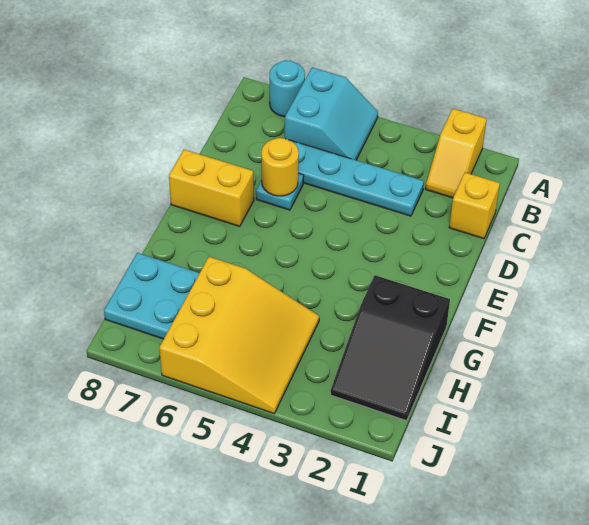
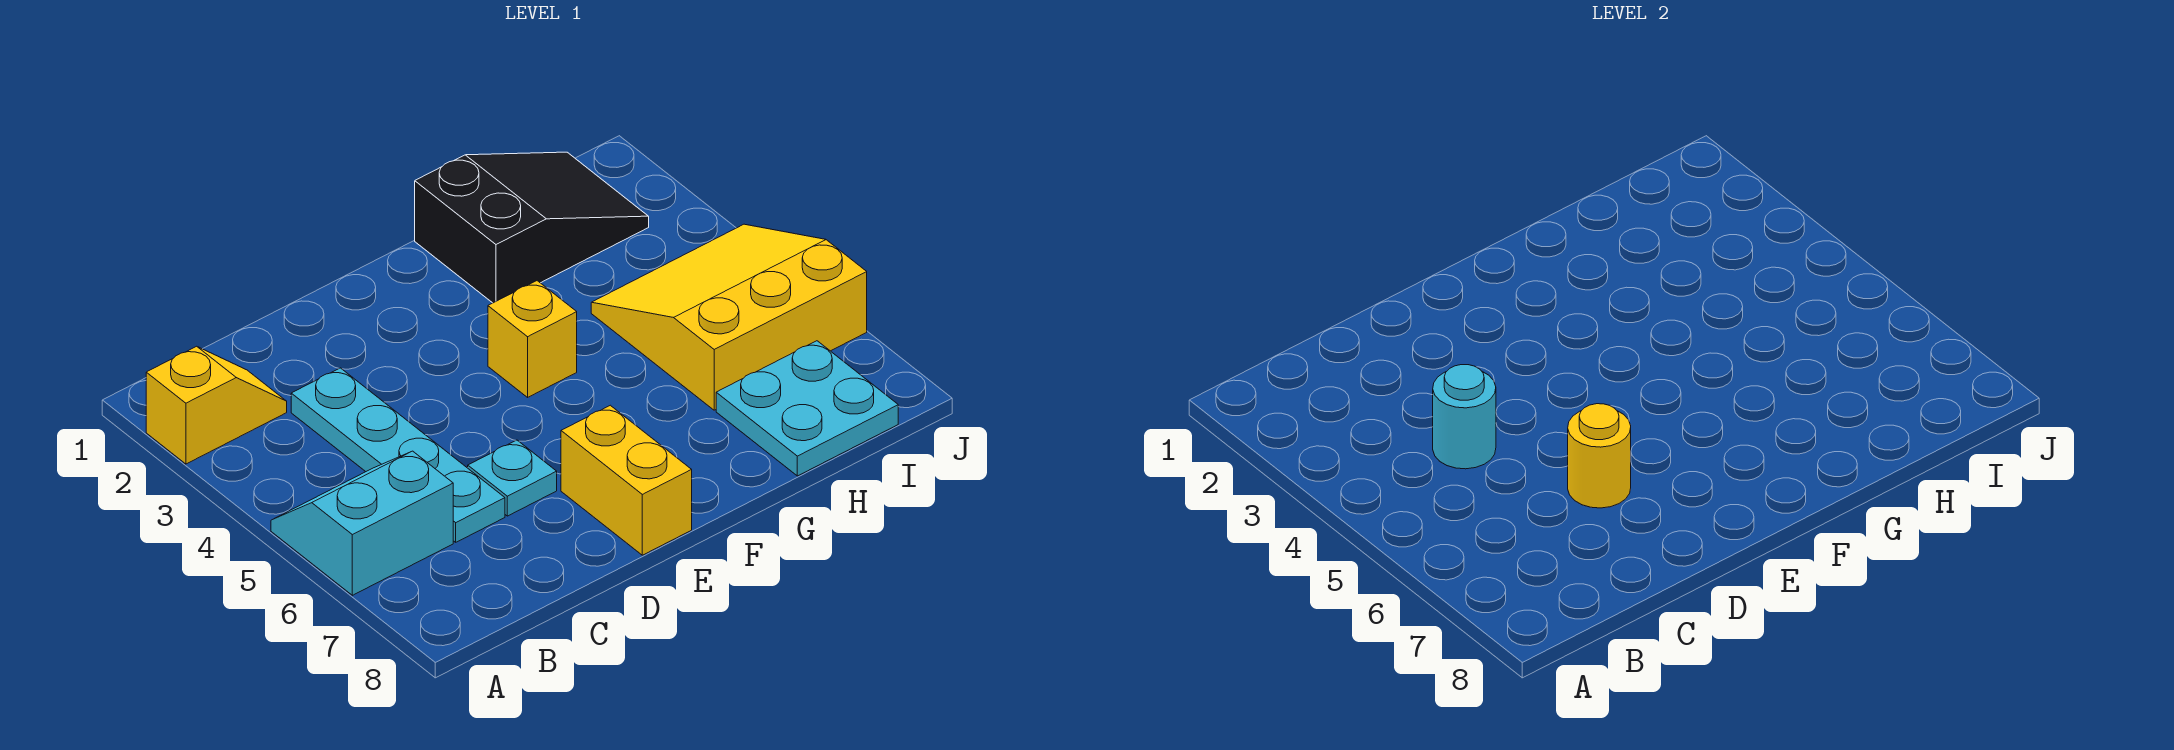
cyan 1x1 round brick [270,60,305,117] -> cyan 1x1 round brick moved to [1433,365,1496,469]
yellow 1x1 brick [449,173,500,239] -> yellow 1x1 brick moved to [488,281,577,397]

